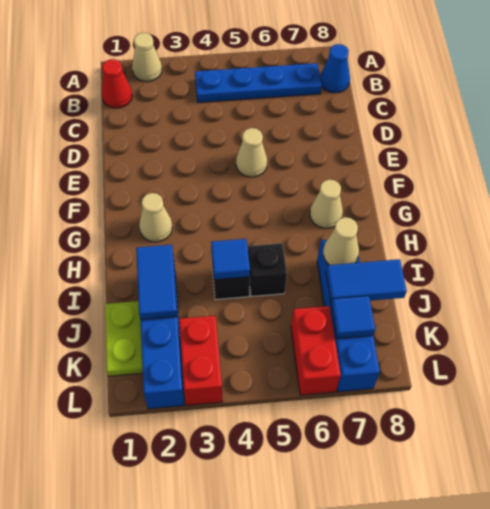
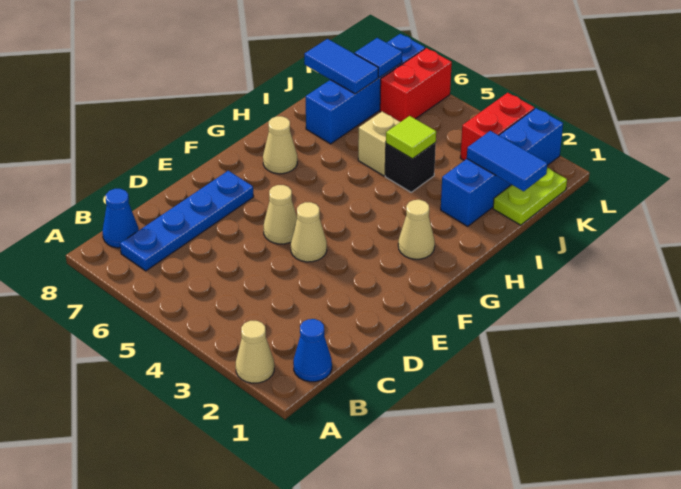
red 1x1 cone [101,59,132,108] -> blue 1x1 cone [293,319,332,382]
blue 1x4 plate [195,63,322,102] -> blue 1x4 plate turned to [120,171,254,271]
blue 1x2 tile [136,245,177,320] -> blue 1x2 tile turned to [467,131,547,191]
blue 1x1 tile [211,239,250,280] -> lime 1x1 tile [386,116,436,159]
black 1x1 brick [248,243,287,297] -> tan 1x1 brick [358,112,400,176]
tan 1x1 cone [323,217,359,265] -> tan 1x1 cone moved to [291,202,327,262]

